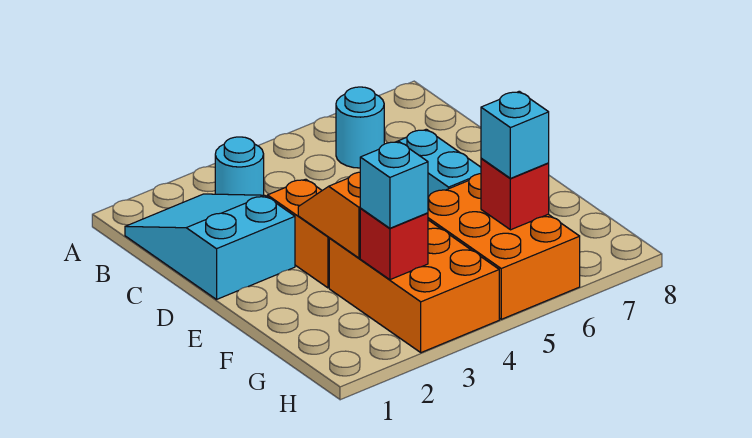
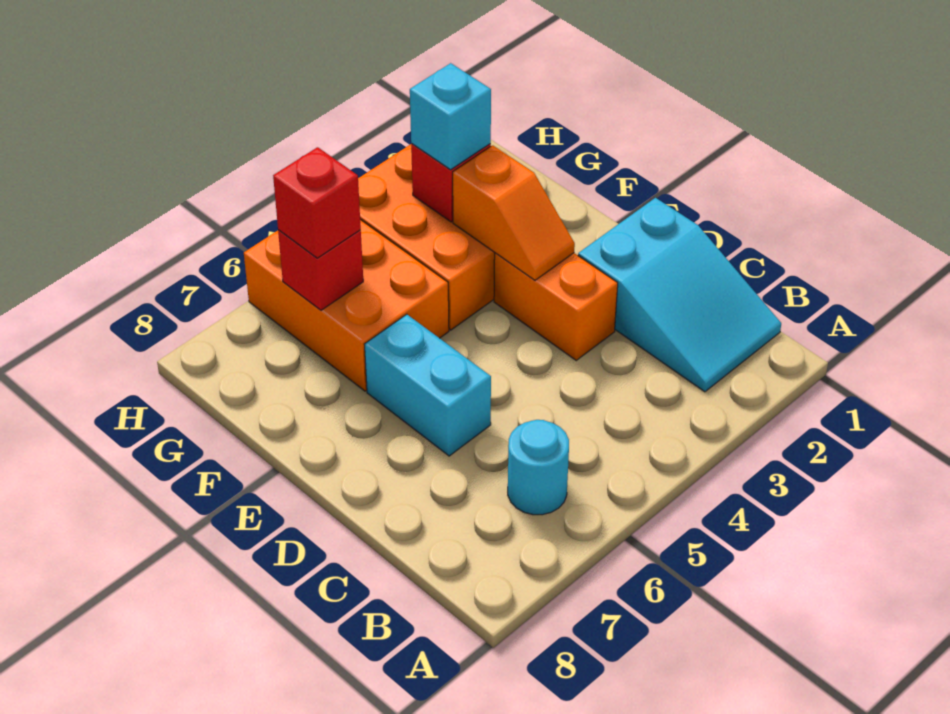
cyan 1x1 round brick [215,137,264,195] -> none
cyan 1x1 brick [481,91,549,178] -> red 1x1 brick [273,147,361,258]

